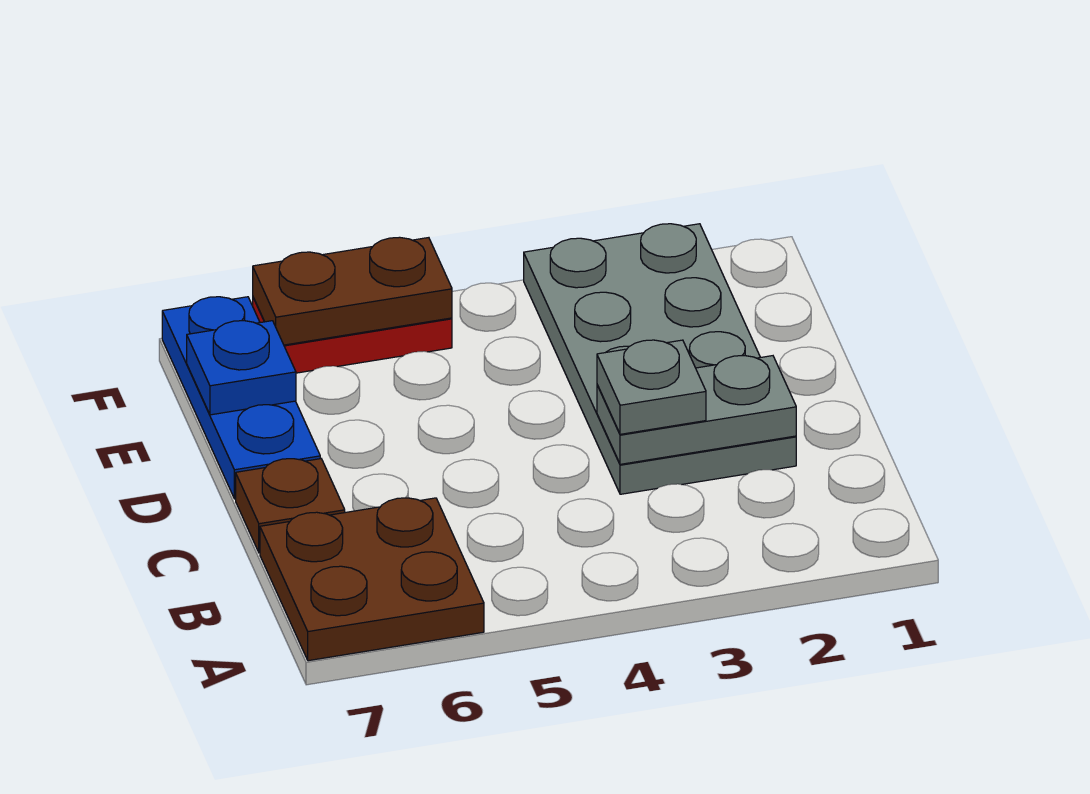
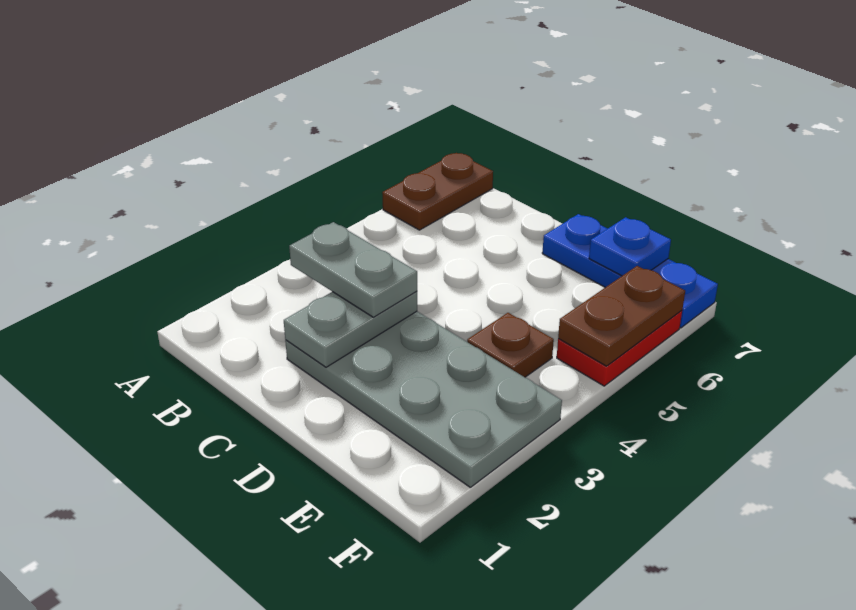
brown 2x2 plate [260,498,484,661] -> brown 1x2 plate [382,153,493,230]
grey 1x1 plate [597,340,706,434] -> grey 1x2 plate [289,222,417,317]
brown 1x1 plate [236,459,345,553] -> brown 1x1 plate moved to [467,313,554,377]

